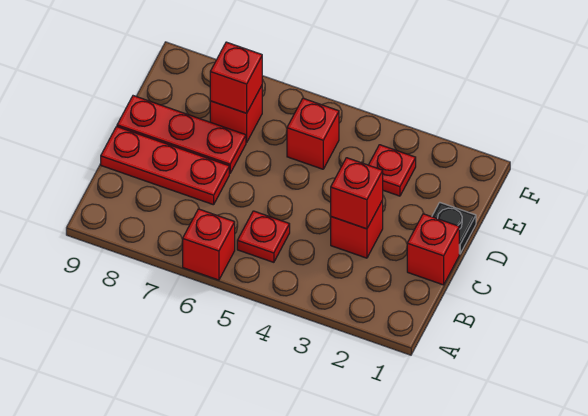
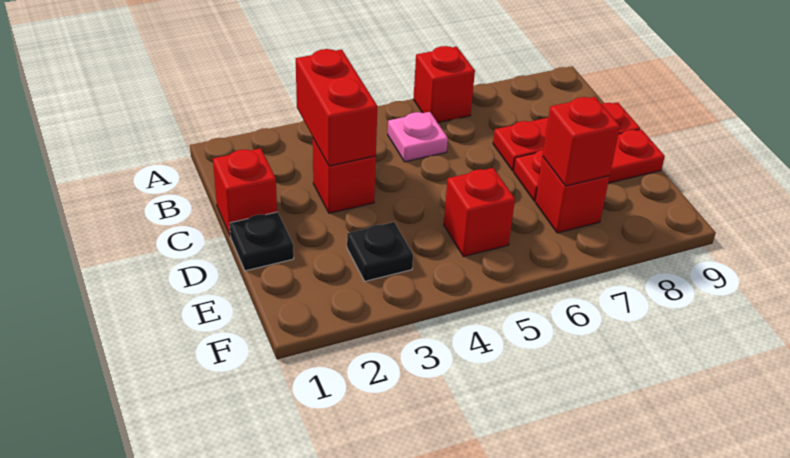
red 1x1 plate [237,211,290,262] -> pink 1x1 plate [388,112,448,162]
red 1x1 brick [331,158,383,229] -> red 1x2 brick [296,49,377,166]
red 1x1 plate [369,145,416,196] -> black 1x1 plate [347,222,413,281]

